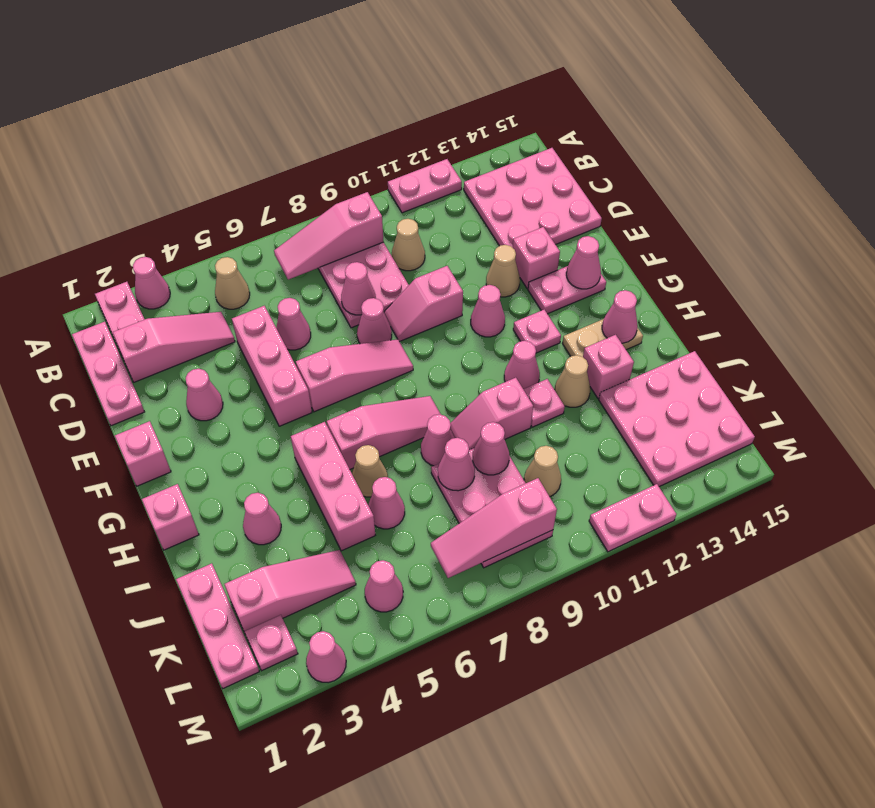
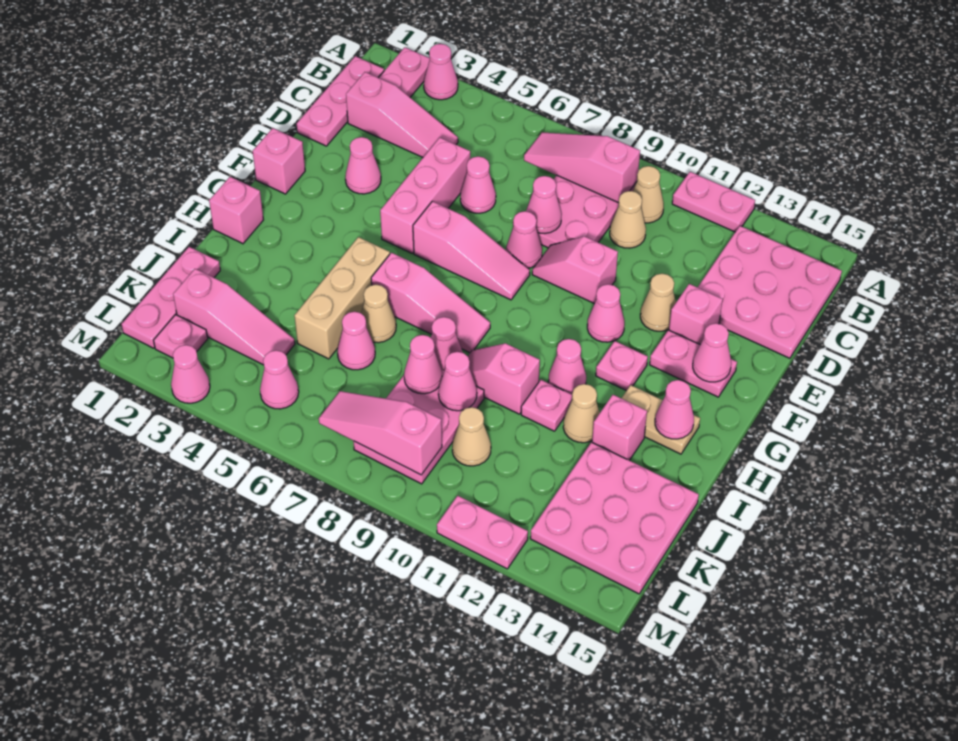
tan 1x1 cone [215,257,250,309] -> tan 1x1 cone moved to [633,166,664,223]
pink 1x3 brick [291,422,375,551] -> tan 1x3 brick [294,237,390,359]
pink 1x1 cone [243,493,281,545] -> none

